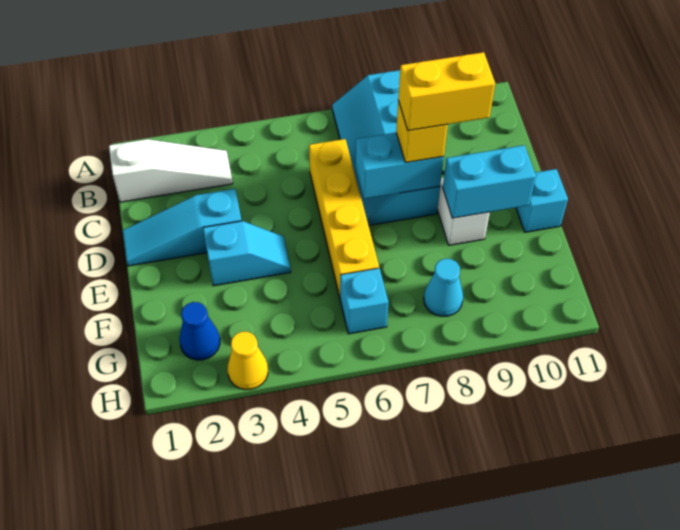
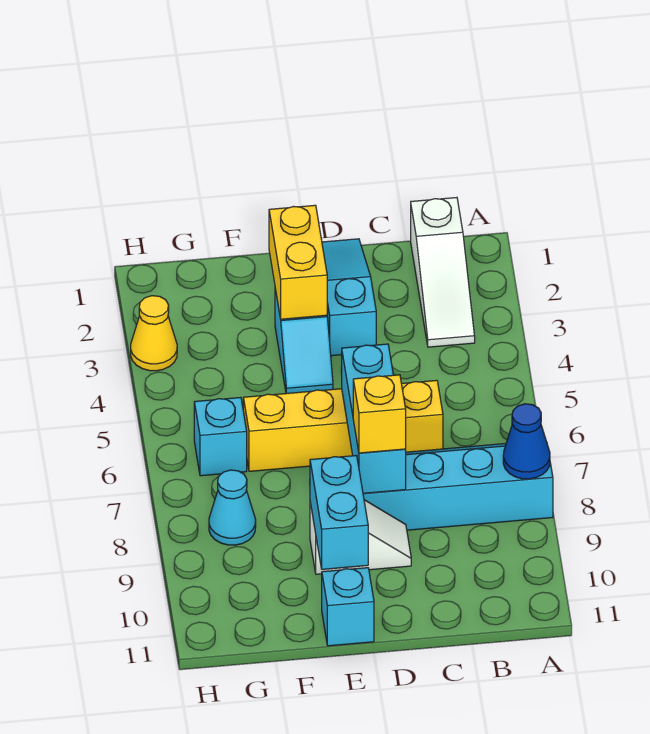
cyan 1x2 brick [356,133,444,199] -> cyan 1x3 brick [341,344,406,493]
yellow 1x2 brick [398,52,495,131] -> yellow 1x2 brick moved to [269,205,327,319]
blue 1x1 cone [180,302,220,360] -> blue 1x1 cone moved to [503,404,550,479]

